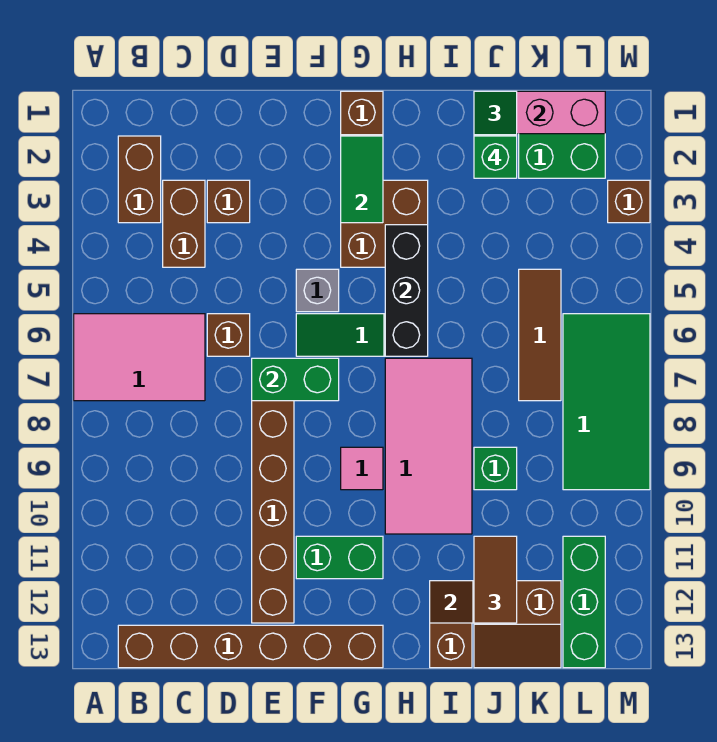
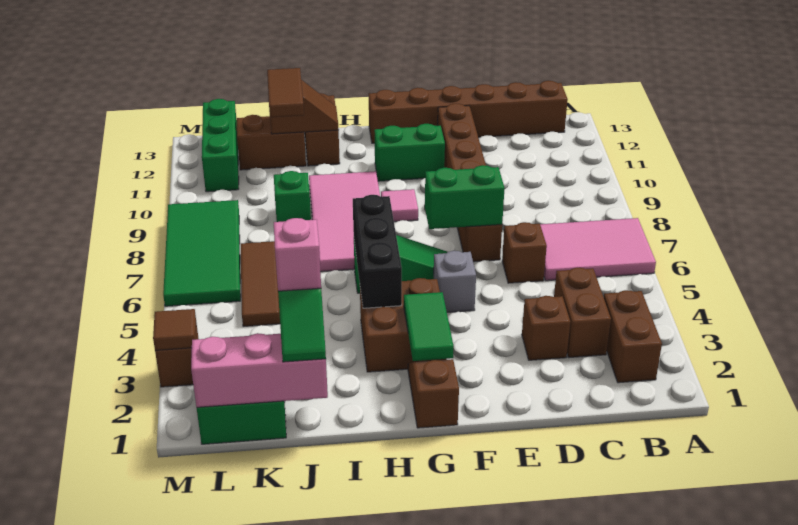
green 1x1 brick [474,136,517,178] -> pink 1x1 brick [274,218,321,291]
none -> brown 1x1 tile [153,309,196,350]

